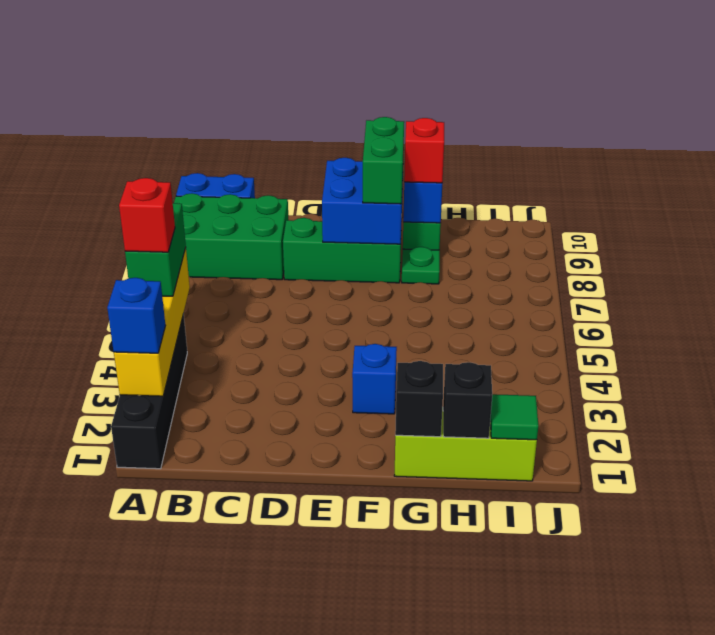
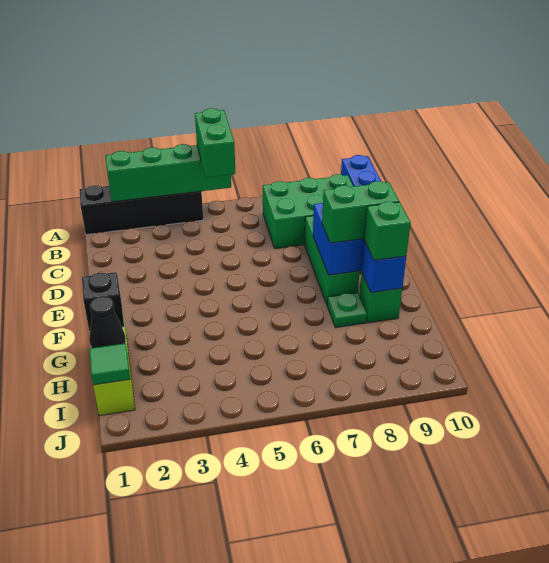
yellow 1x4 brick [114,248,190,396] -> green 1x4 brick [105,144,231,202]
blue 1x1 brick [107,278,166,353] -> none
green 1x2 brick [125,203,186,296] -> green 1x2 brick turned to [195,108,235,177]
red 1x1 brick [119,178,175,252] -> none
green 2x3 brick [174,193,289,280] -> green 2x3 brick turned to [263,174,353,249]
blue 1x1 brick [352,344,397,414] -> none
red 1x1 brick [404,118,444,183] -> green 1x1 brick [364,201,411,260]
black 1x1 brick [443,362,492,438] -> black 1x1 cone [89,297,126,348]

